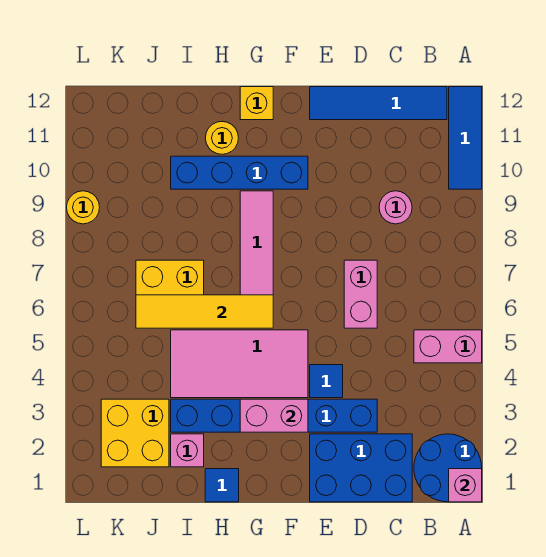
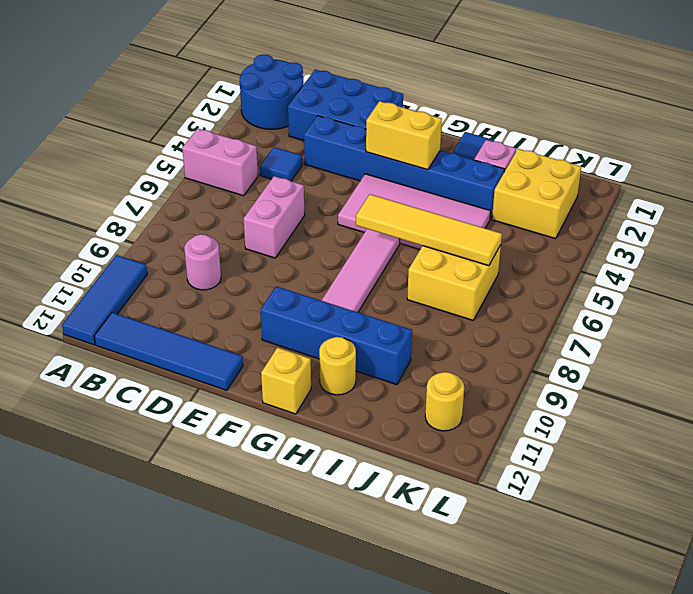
pink 1x1 brick [449,469,482,502] -> none
blue 1x1 tile [310,365,343,398] -> blue 1x1 tile moved to [260,147,303,181]
pink 1x2 brick [240,399,308,432] -> yellow 1x2 brick [366,101,442,170]
yellow 1x1 round brick [67,191,100,224] -> yellow 1x1 round brick moved to [425,372,464,431]

